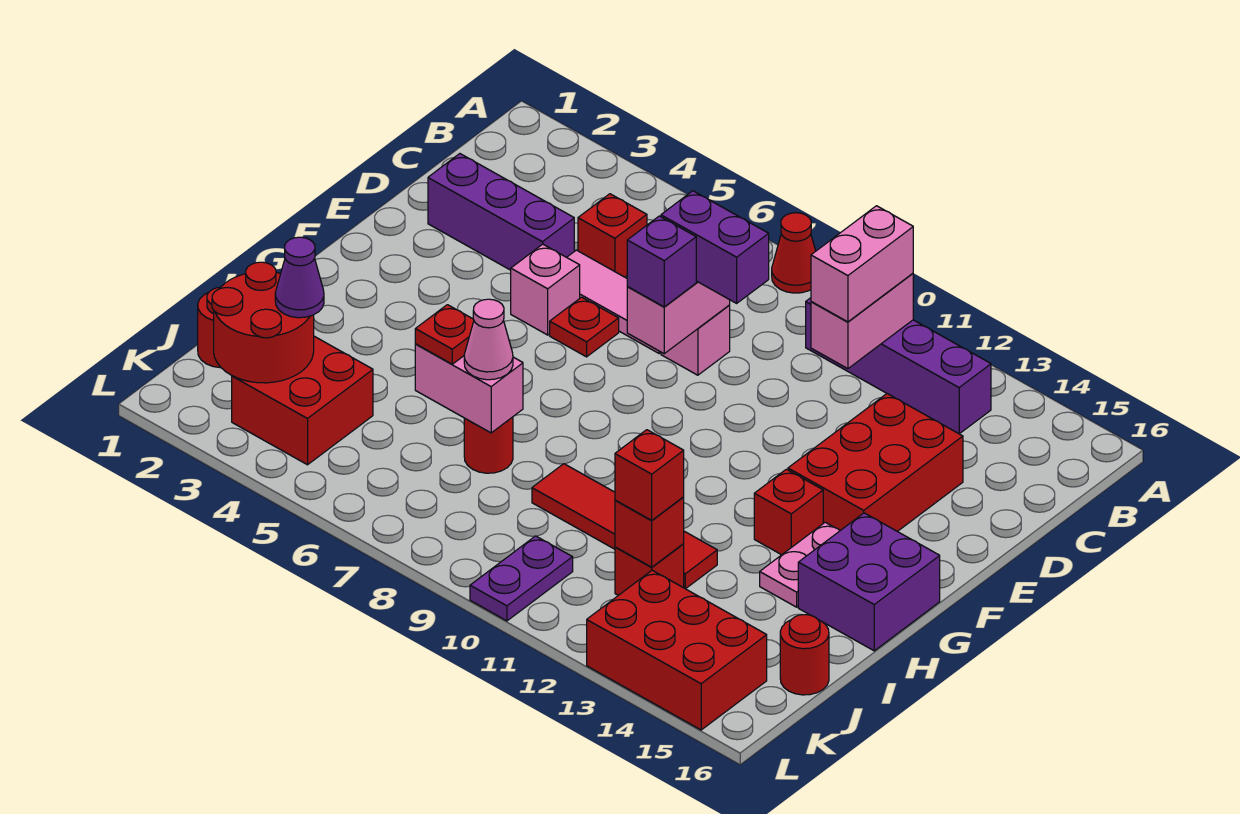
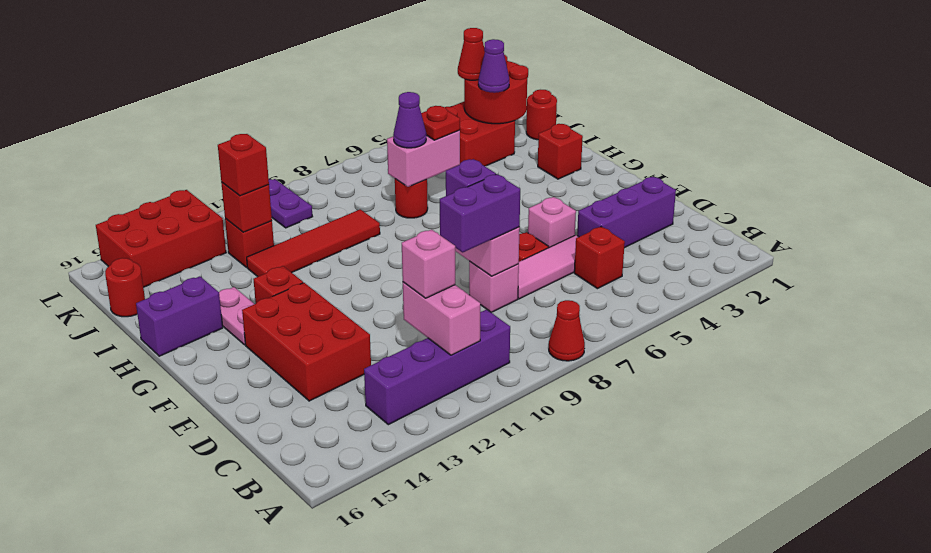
pink 1x2 brick [811,206,913,322] -> pink 1x1 brick [402,229,455,298]
purple 2x2 brick [798,513,940,651] -> purple 1x2 brick [136,276,223,356]
none -> red 1x1 brick [538,124,583,179]
pink 1x1 cone [464,299,513,380] -> purple 1x1 cone [393,92,426,148]
none -> red 1x1 cone [458,28,485,80]

